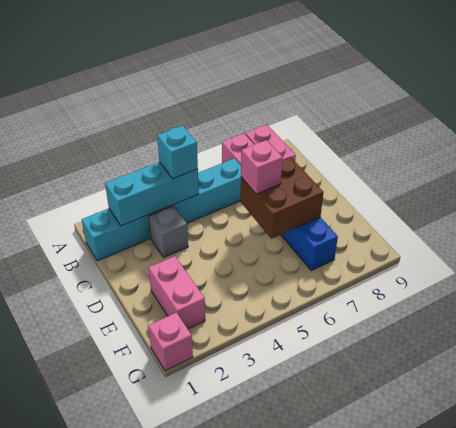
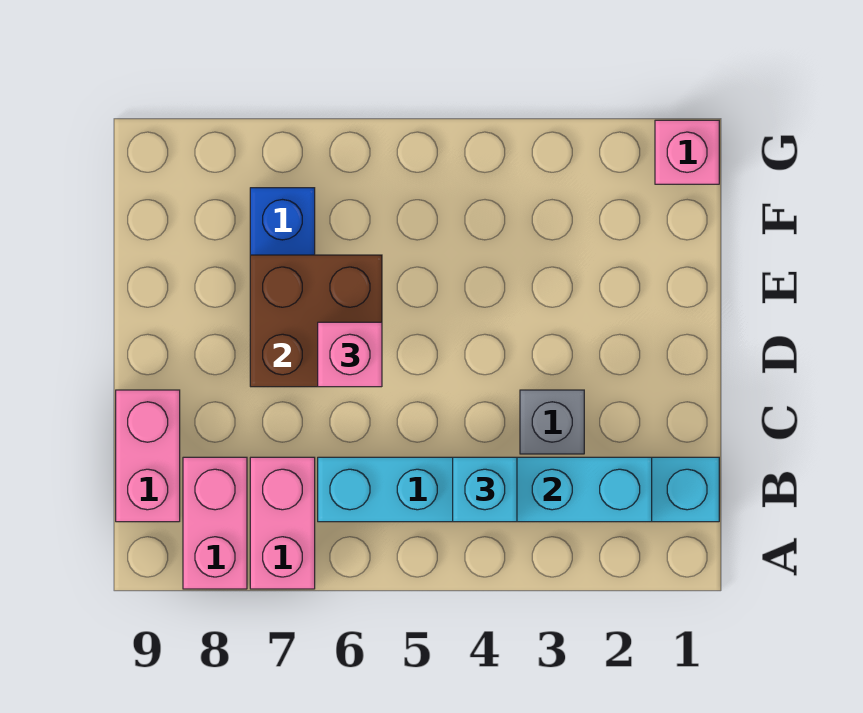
pink 1x2 brick [148,256,205,329] -> pink 1x2 brick moved to [116,390,180,522]

